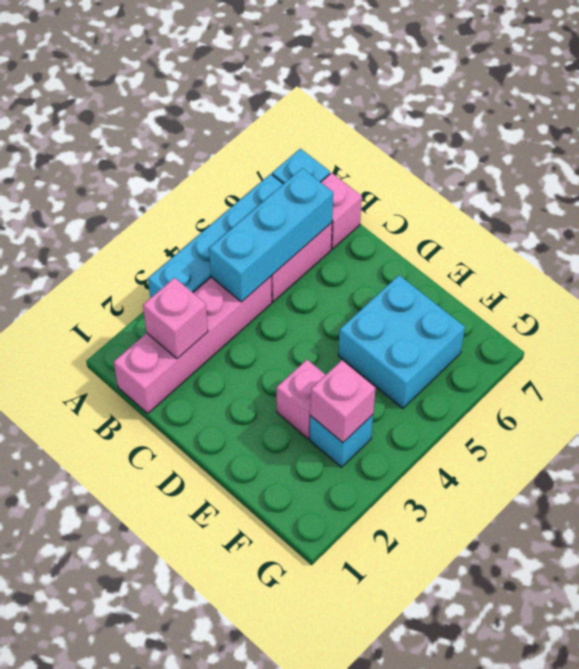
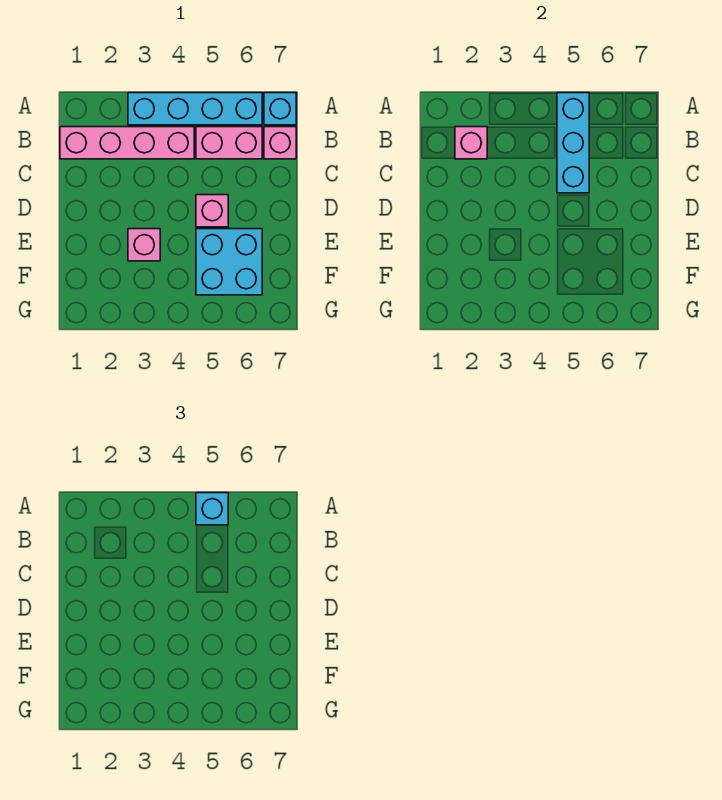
cyan 1x3 brick [209,168,333,302] -> cyan 1x3 brick turned to [557,93,589,193]
cyan 1x1 brick [310,415,373,467] -> cyan 1x1 brick moved to [196,493,228,525]
pink 1x1 brick [310,360,375,443] -> pink 1x1 brick moved to [196,195,228,227]

